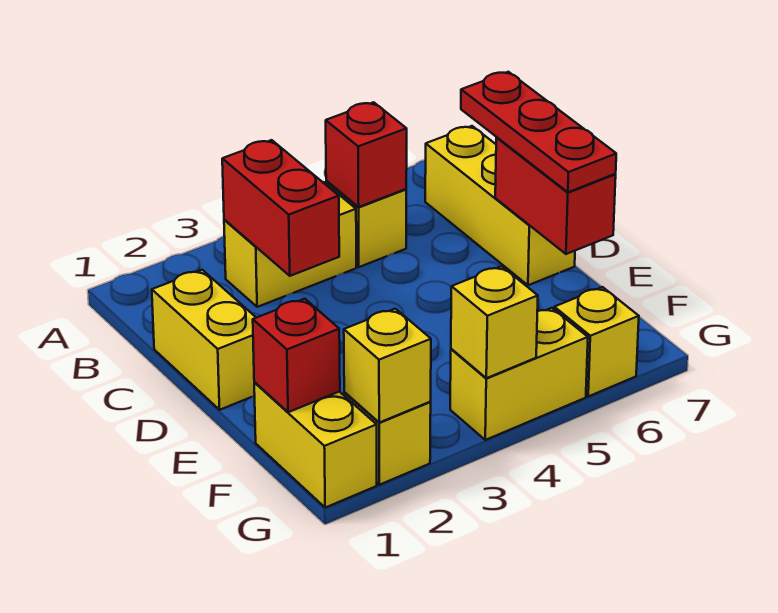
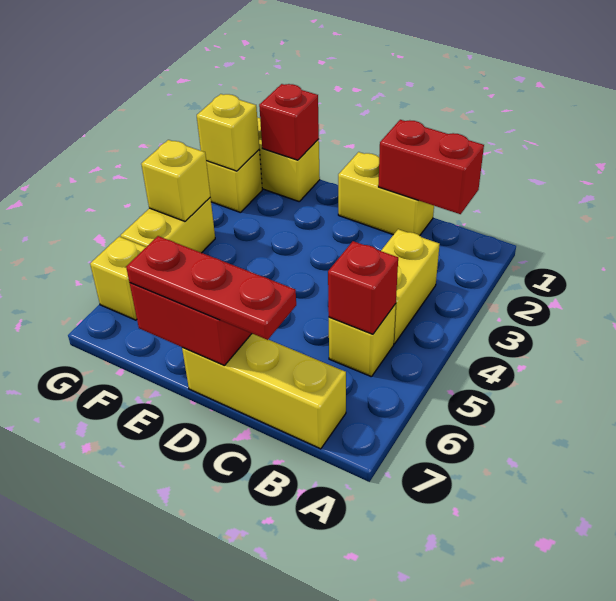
red 1x2 brick [222,140,339,276] -> red 1x2 brick moved to [378,120,484,214]

